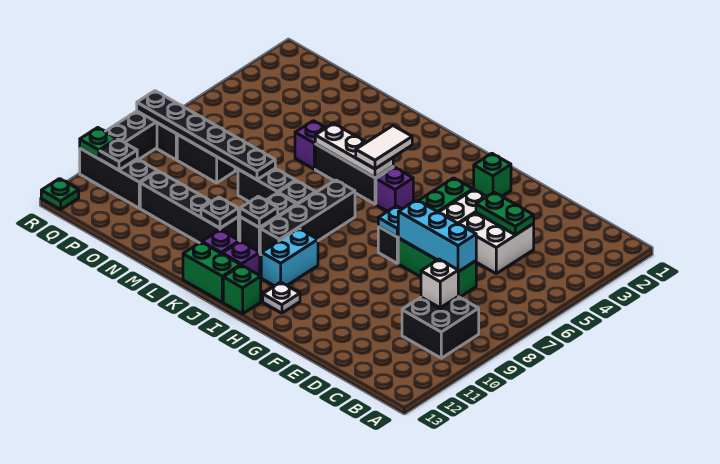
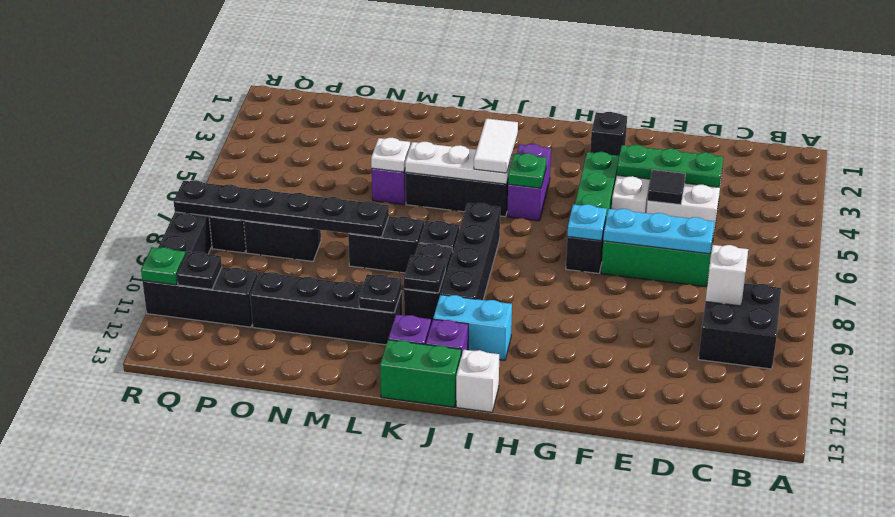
green 1x2 plate [476,192,534,235] -> green 1x3 plate [617,145,723,187]
cyan 1x3 brick [398,200,476,272] -> cyan 1x3 plate [603,209,714,254]
none -> black 1x1 tile [648,170,685,205]
green 1x1 brick [474,153,511,197] -> black 1x1 brick [590,112,627,156]
white 1x1 plate [263,282,300,313] -> white 1x1 plate moved to [371,138,410,172]
purple 1x1 brick [376,167,413,211] -> purple 1x2 brick [507,144,551,221]
cyan 1x2 brick [261,228,318,286] -> cyan 1x2 brick turned to [433,295,512,360]
green 1x1 brick [223,265,261,314] -> white 1x1 brick [456,350,499,412]
green 1x1 plate [41,179,79,210] -> green 1x1 plate moved to [508,153,546,188]

